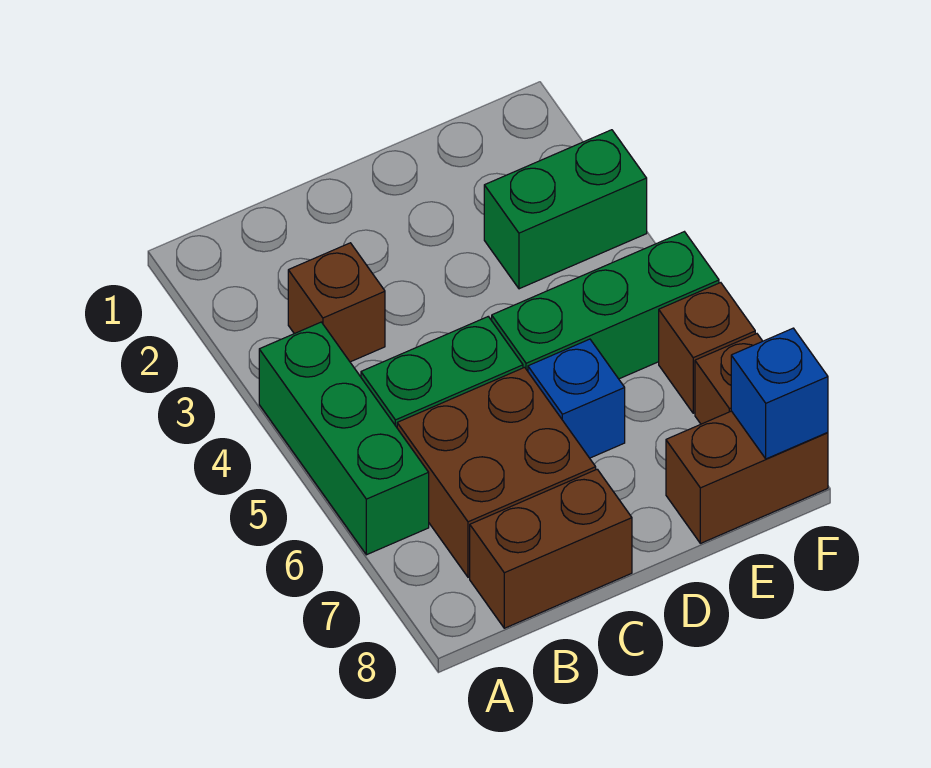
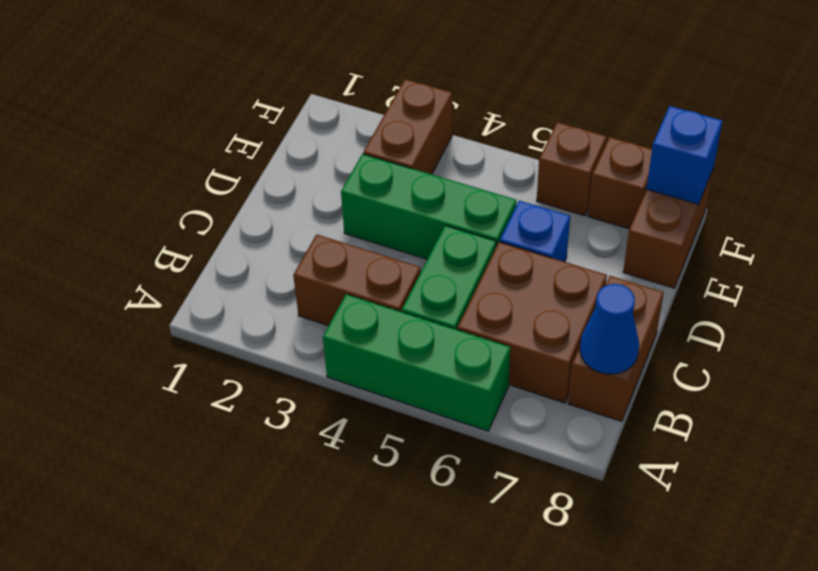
brown 1x1 brick [288,243,385,362] -> brown 1x2 brick [293,234,421,326]
none -> blue 1x1 cone [580,284,639,374]
green 1x3 brick [492,232,719,379] -> green 1x3 brick turned to [341,154,516,259]
green 1x2 brick [484,130,647,289] -> brown 1x2 brick [363,79,452,174]

